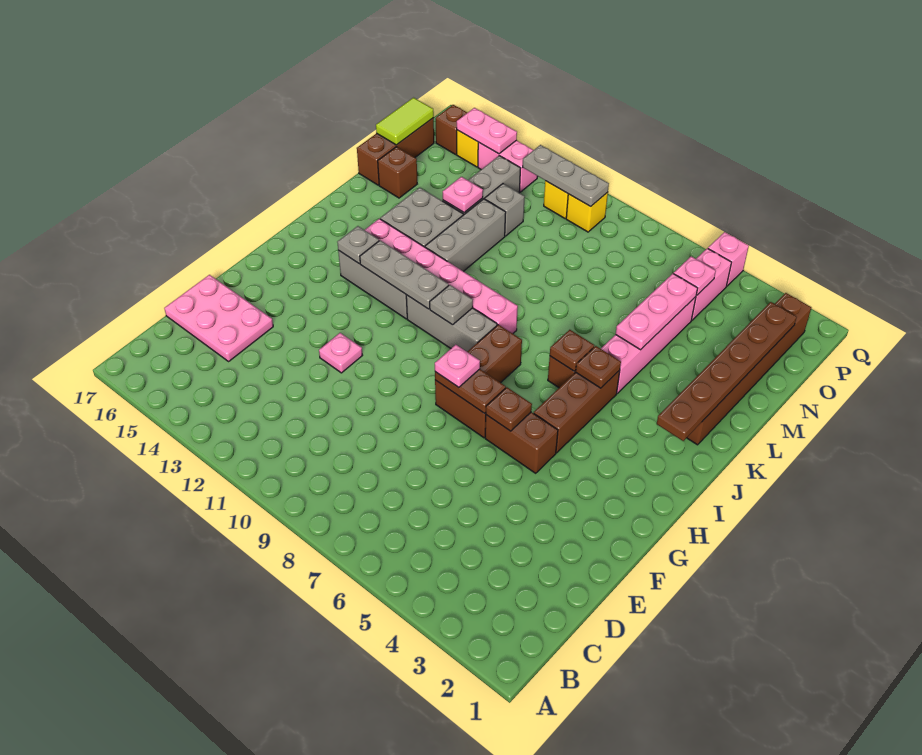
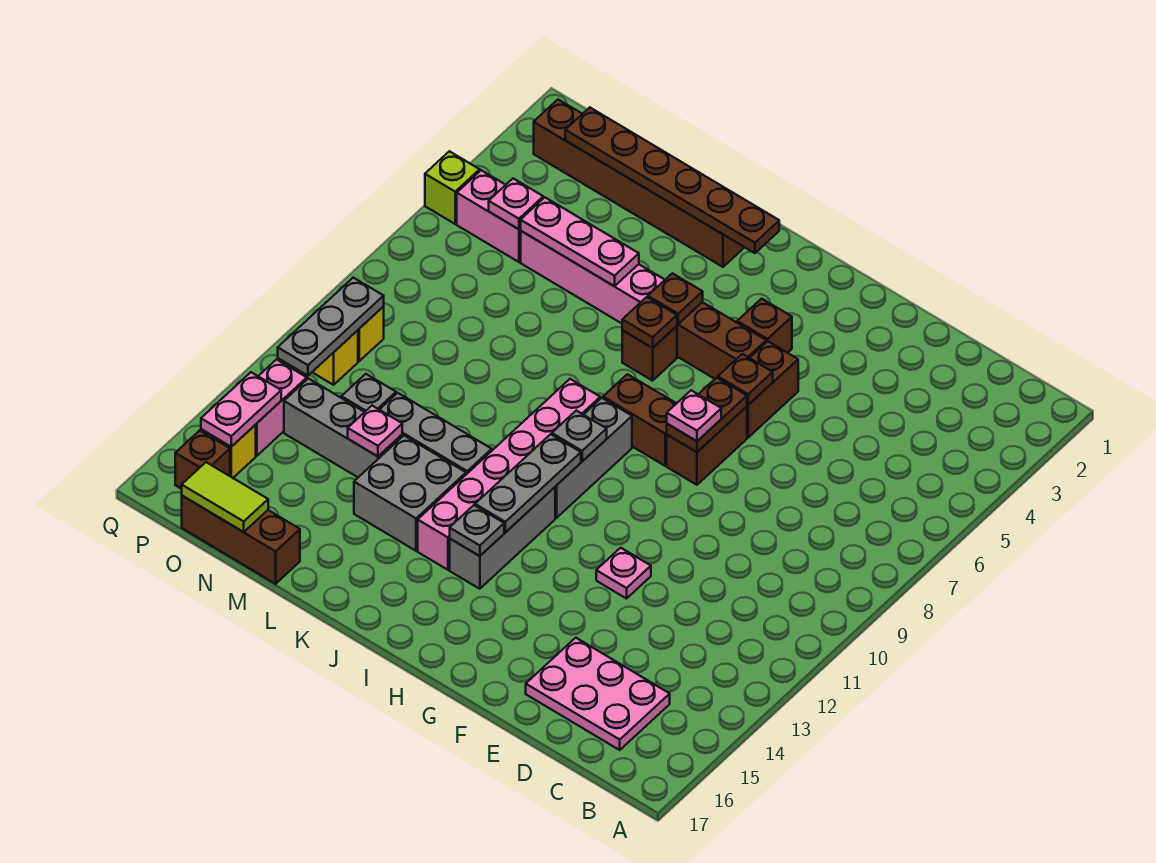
pink 2x3 plate [164,275,273,361] -> pink 2x3 plate turned to [526,638,670,750]
brown 1x1 brick [378,147,417,198] -> brown 1x1 brick moved to [737,299,792,353]
pink 1x1 brick [708,232,749,286] -> lime 1x1 brick [425,151,480,224]

